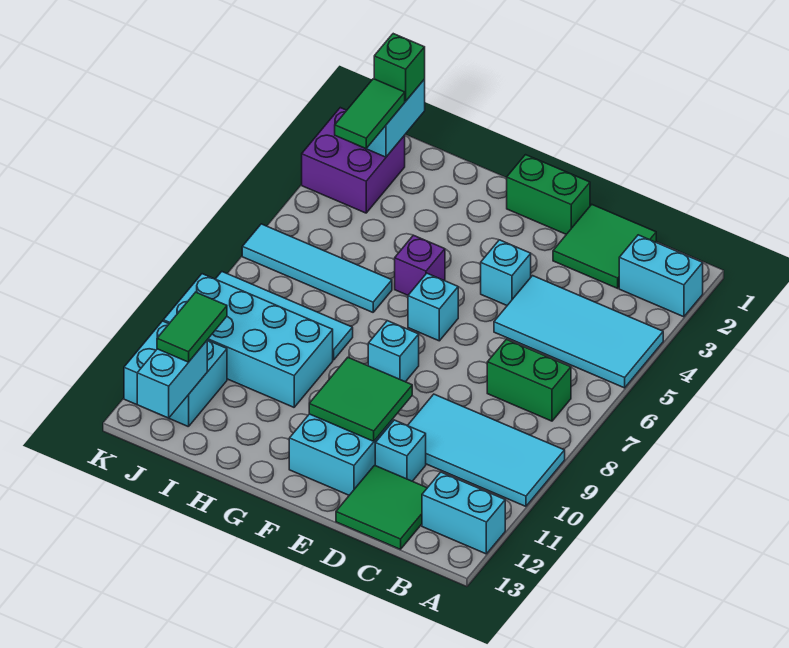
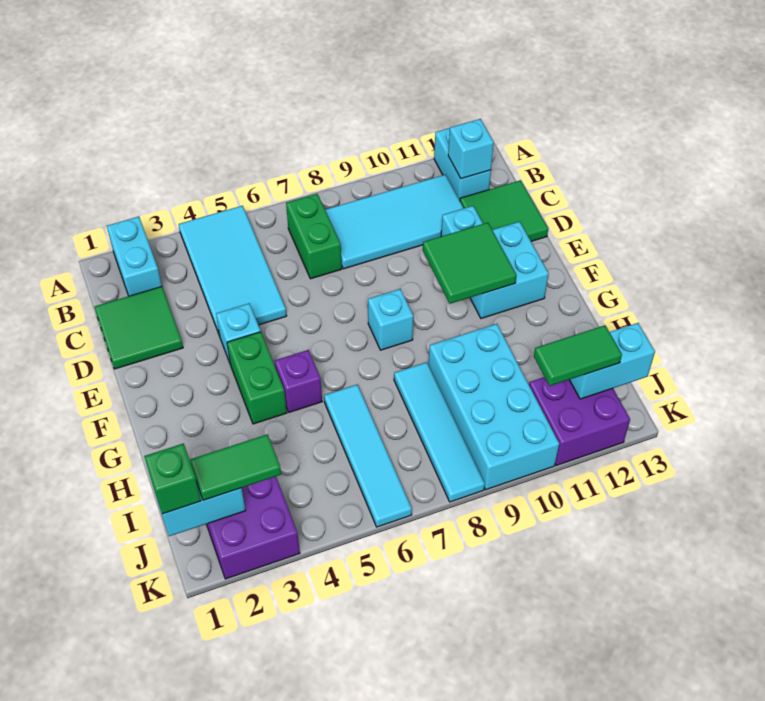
cyan 2x4 tile [408,394,565,506] -> cyan 2x4 tile turned to [325,175,464,269]
green 1x2 brick [507,155,590,234] -> green 1x2 brick moved to [227,332,287,424]
cyan 1x1 brick [408,273,458,341] -> cyan 1x1 brick moved to [448,119,494,179]
cyan 2x2 brick [124,321,227,427] -> purple 2x2 brick [529,377,630,465]

